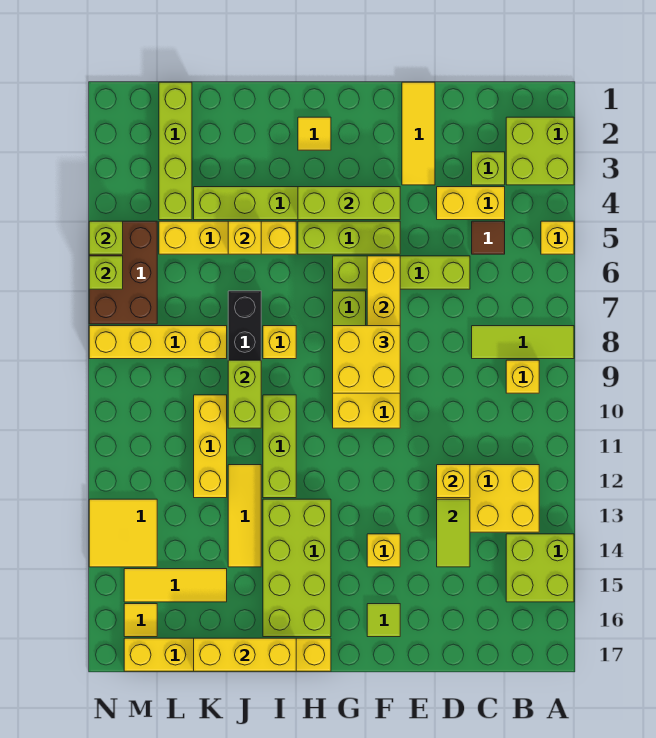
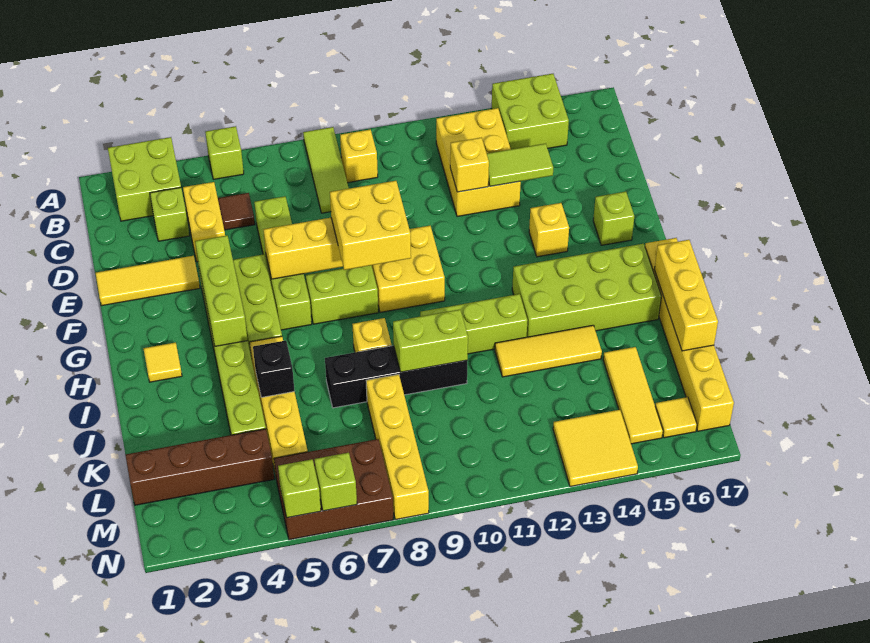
yellow 1x1 brick [541,221,574,254] -> lime 1x1 brick [205,126,244,179]
lime 1x1 tile [367,604,400,637] -> lime 1x1 brick [593,192,634,245]
yellow 1x1 brick [228,221,261,254] -> black 1x1 brick [253,341,294,397]
yellow 1x3 brick [194,395,227,498] -> none
lime 1x4 brick [159,82,192,220] -> brown 1x4 brick [125,429,274,505]

